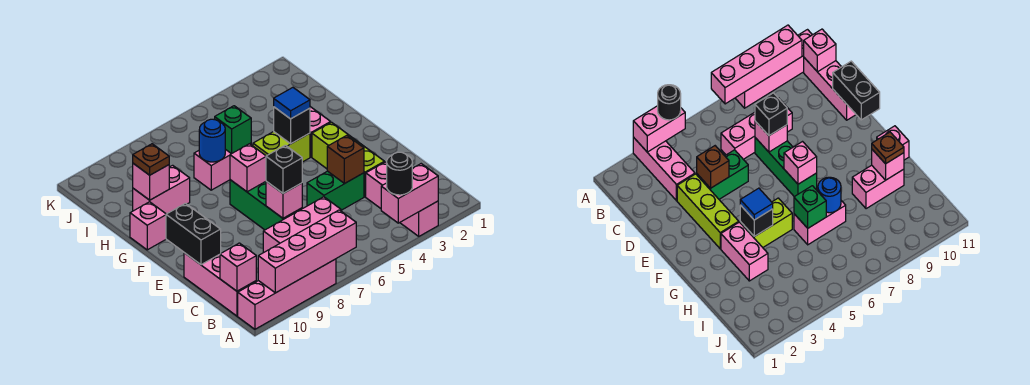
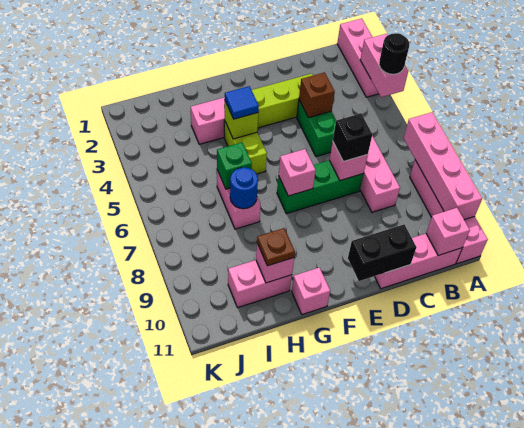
pink 1x3 brick [366,162,438,236] -> pink 1x3 brick turned to [337,19,379,97]
black 1x1 brick [274,107,310,144] -> lime 1x1 brick [225,101,258,139]
pink 1x2 brick [133,165,190,214] -> pink 1x2 brick turned to [228,260,292,308]

